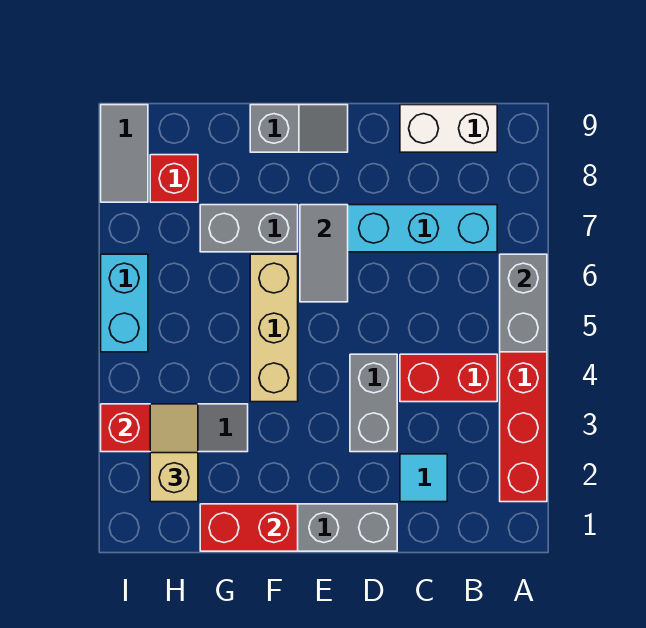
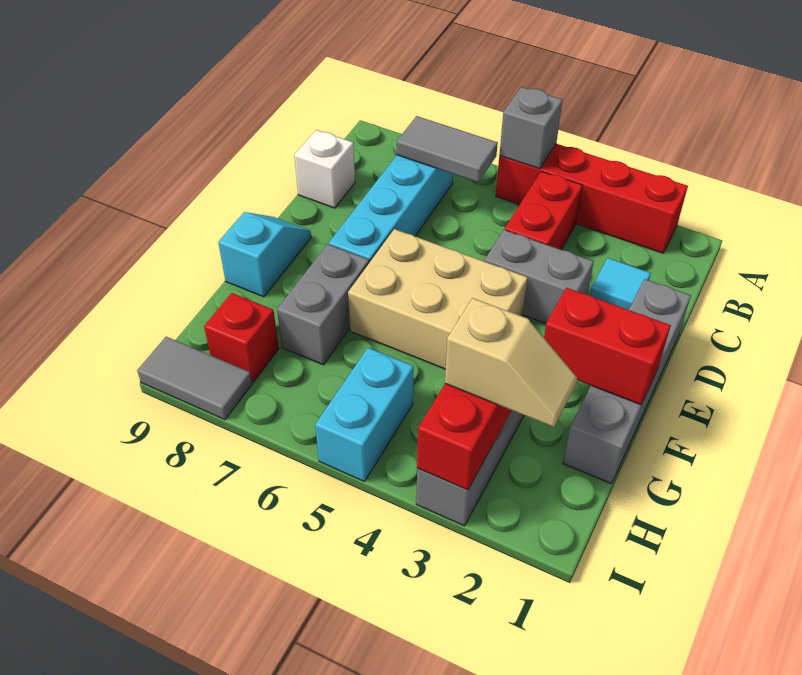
grey 1x2 brick [500,254,547,352] -> grey 1x1 brick [499,87,563,169]
white 1x2 brick [400,105,497,152] -> white 1x1 brick [294,130,355,208]
grey 1x2 tile [300,205,348,302] -> grey 1x2 tile moved to [397,116,498,182]
grey 1x2 slope [250,105,348,152] -> cyan 1x2 slope [218,212,311,297]
red 1x2 brick [200,504,298,551] -> red 1x2 brick turned to [544,288,671,405]
tan 1x3 brick [250,254,298,402] -> tan 2x3 brick [348,229,528,369]
tan 1x2 slope [150,404,198,502] -> tan 1x2 slope turned to [445,298,577,427]
cyan 1x2 brick [101,254,148,352] -> cyan 1x2 brick turned to [315,348,414,482]

